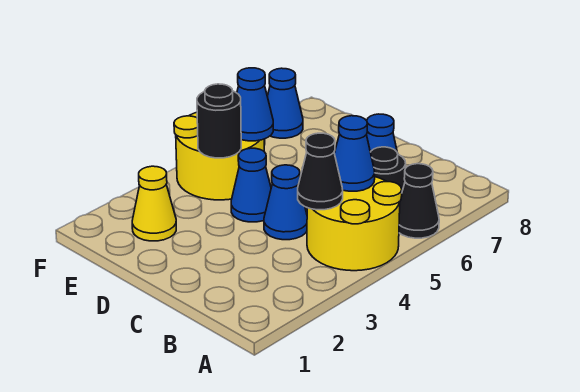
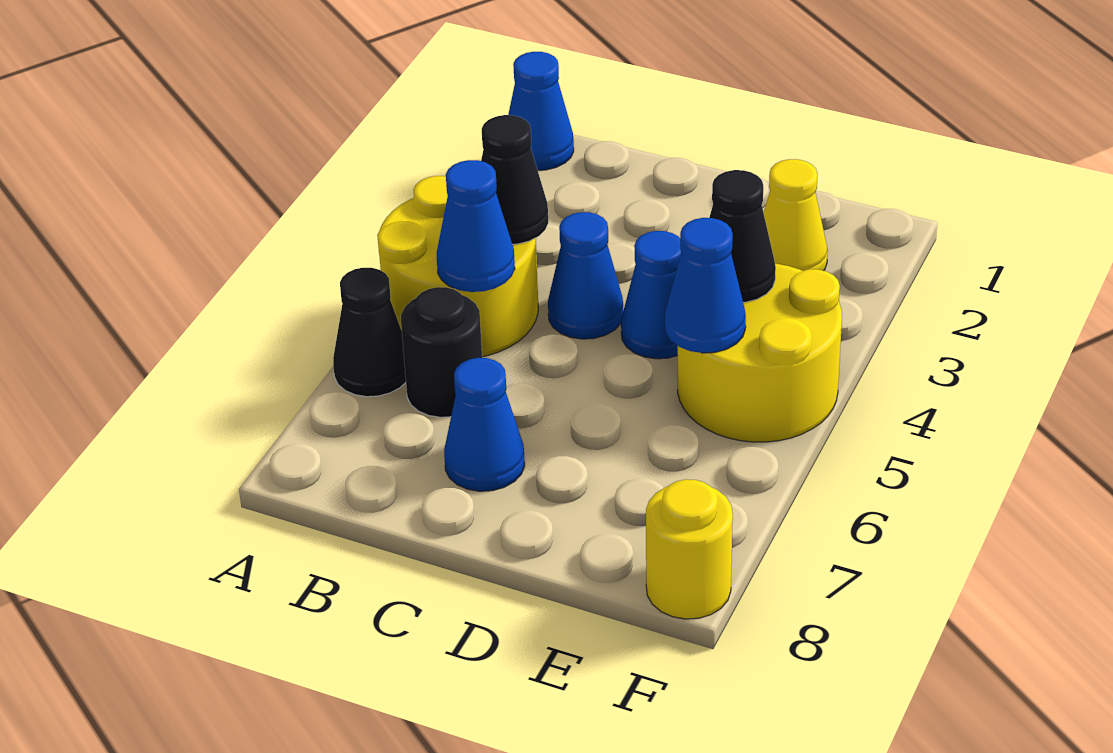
black 1x1 round brick [197,84,241,158] -> black 1x1 cone [709,170,776,302]
blue 1x1 cone [267,68,303,138] -> blue 1x1 cone moved to [508,52,574,170]
none -> yellow 1x1 round brick [646,479,733,619]

